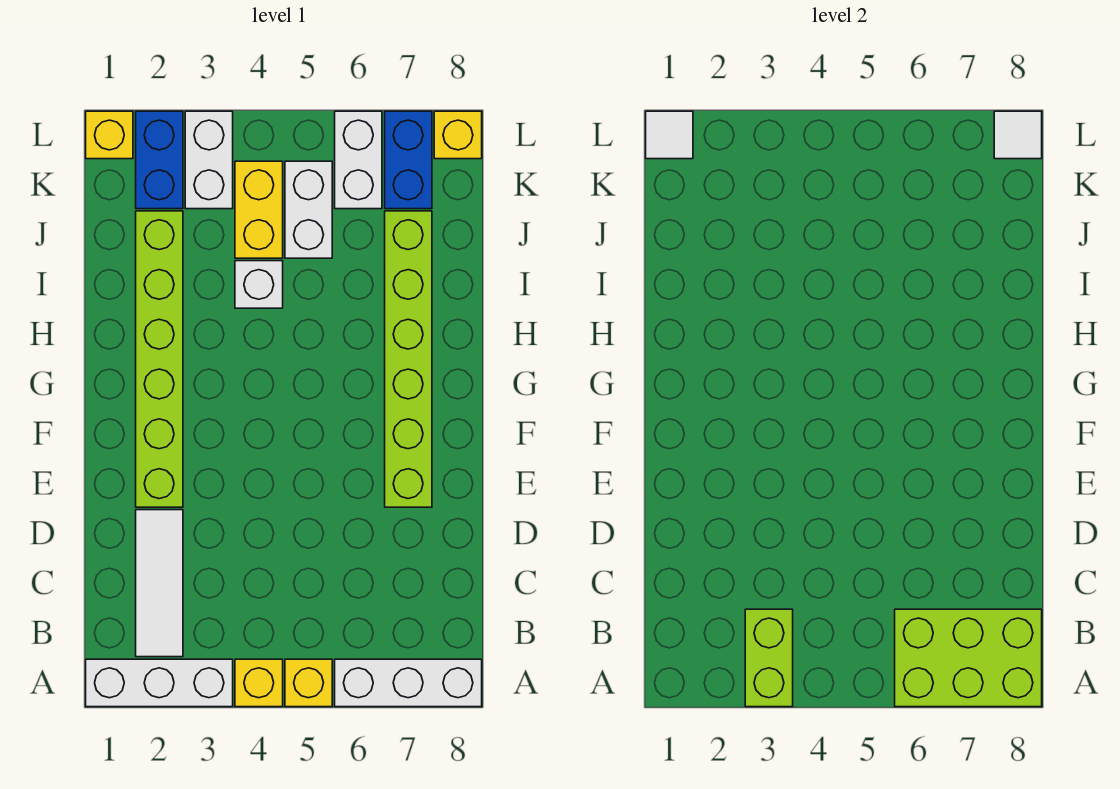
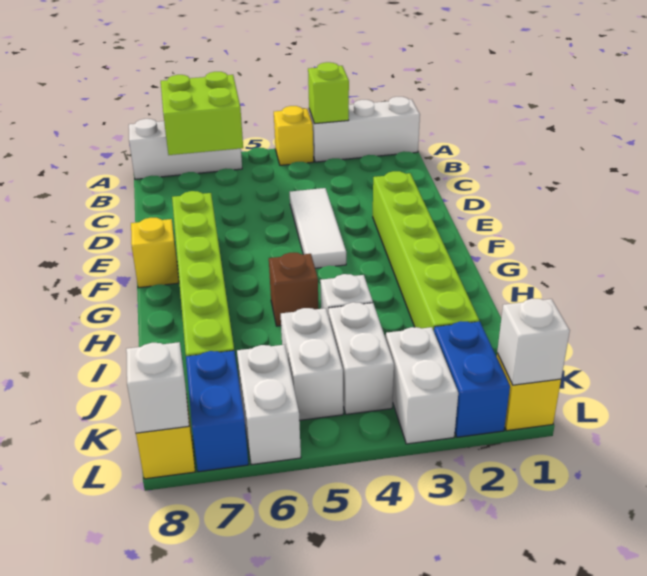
lime 1x2 brick [745,609,793,707] -> lime 1x1 brick [308,62,349,124]
yellow 1x1 brick [285,659,332,707] -> yellow 1x1 brick moved to [131,218,179,288]
lime 2x3 brick [895,609,1042,707] -> lime 2x2 brick [161,72,243,155]
white 1x3 tile [136,510,183,657] -> white 1x3 tile moved to [290,188,346,268]
none -> brown 1x1 brick [269,253,319,326]
yellow 1x2 brick [235,161,283,258] -> white 1x2 brick [328,302,394,414]
white 1x1 tile [646,111,693,159] -> white 1x1 brick [497,298,570,385]
white 1x1 tile [994,111,1042,159] -> white 1x1 brick [126,342,189,433]

